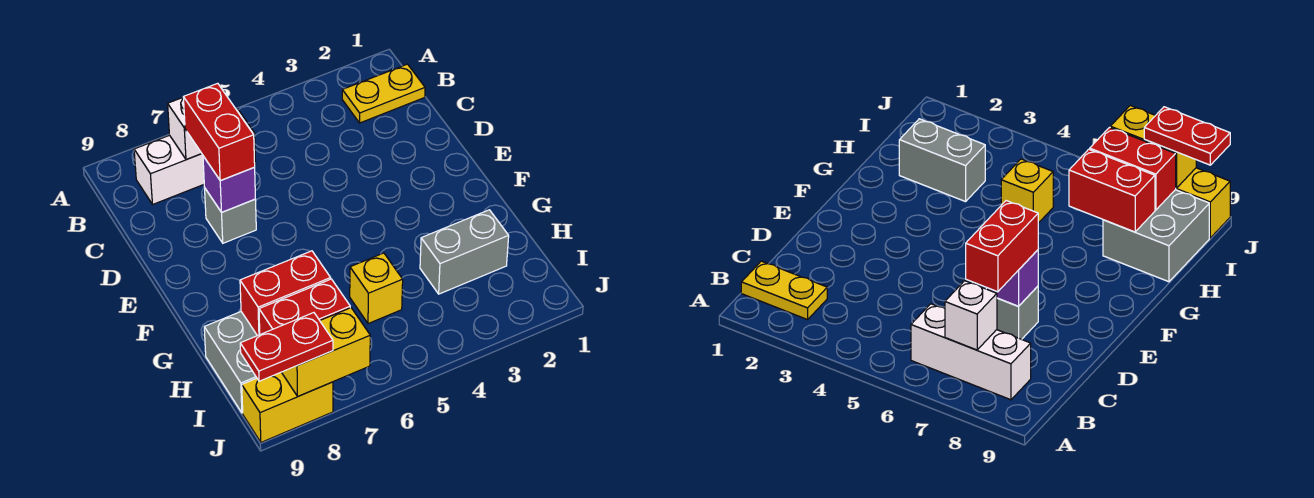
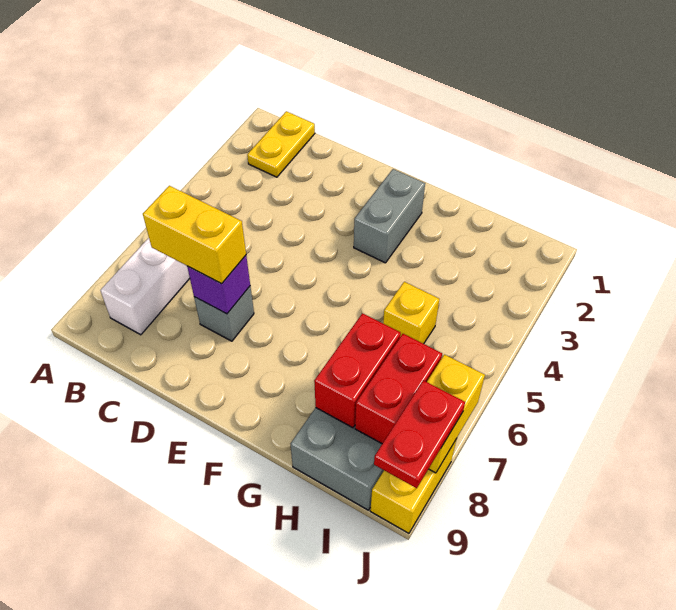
white 1x1 brick [168,98,202,160] -> none
red 1x2 brick [183,83,255,181] -> yellow 1x2 brick [143,186,246,284]
grey 1x2 brick [420,210,509,294] -> grey 1x2 brick moved to [354,169,425,263]

